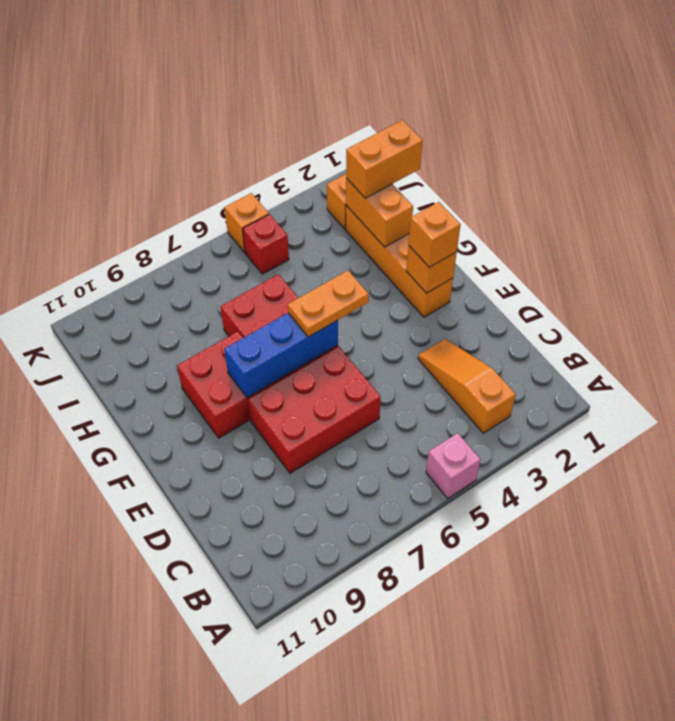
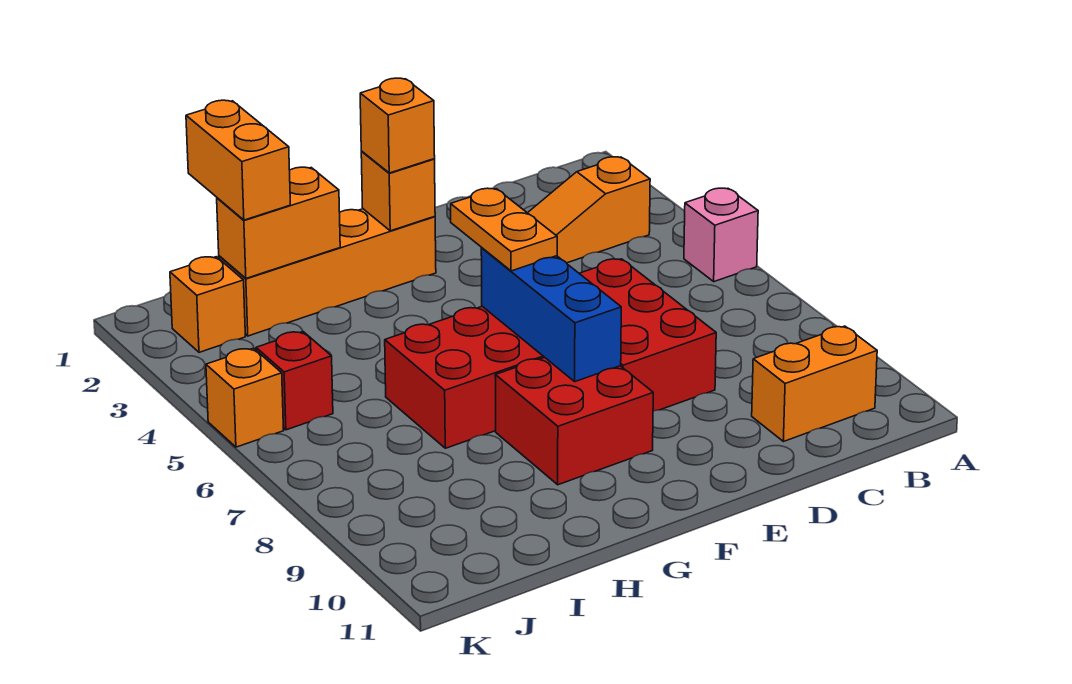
none -> orange 1x2 brick [752,326,877,442]

